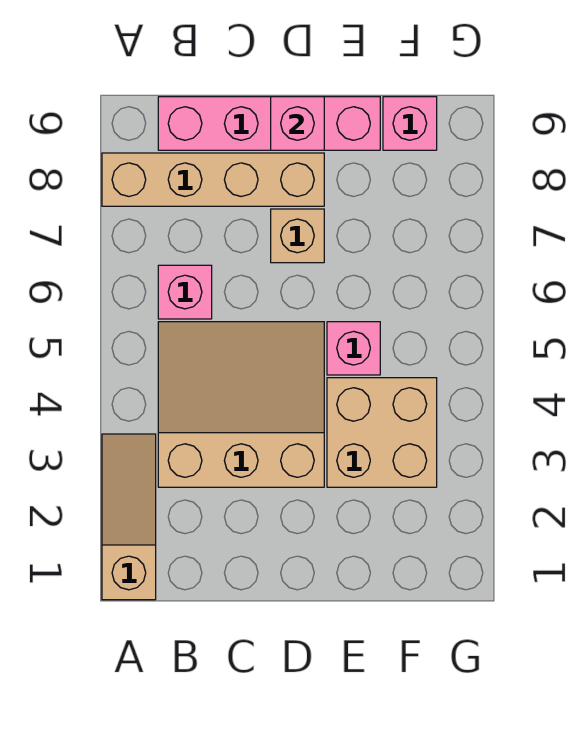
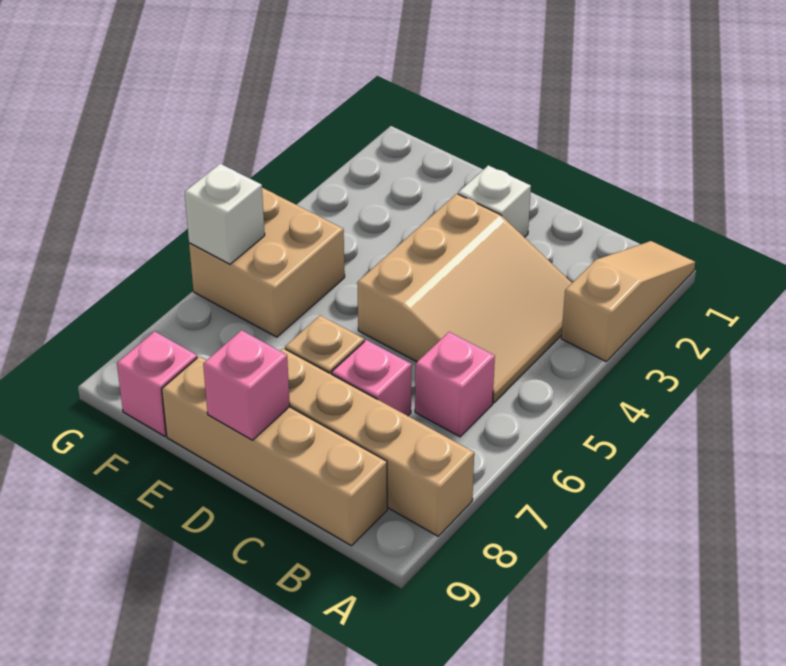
tan 1x3 slope [102,434,156,600] -> tan 1x3 slope turned to [561,241,695,362]
tan 3x3 slope [158,322,324,487] -> tan 3x3 slope turned to [357,194,572,403]
pink 1x4 brick [158,97,380,150] -> tan 1x4 brick [162,356,387,546]
none -> white 1x1 brick [458,165,531,237]
tan 2x2 brick [327,378,437,487] -> tan 2x2 brick moved to [189,188,345,337]
pink 1x1 brick [327,322,380,375] -> pink 1x1 brick moved to [332,340,412,416]
none -> white 1x1 brick [185,164,265,264]

